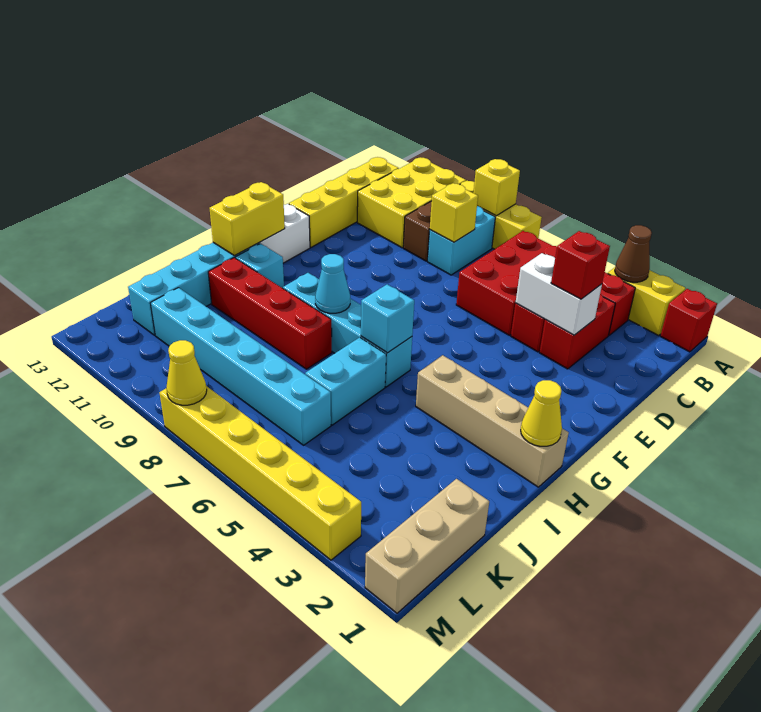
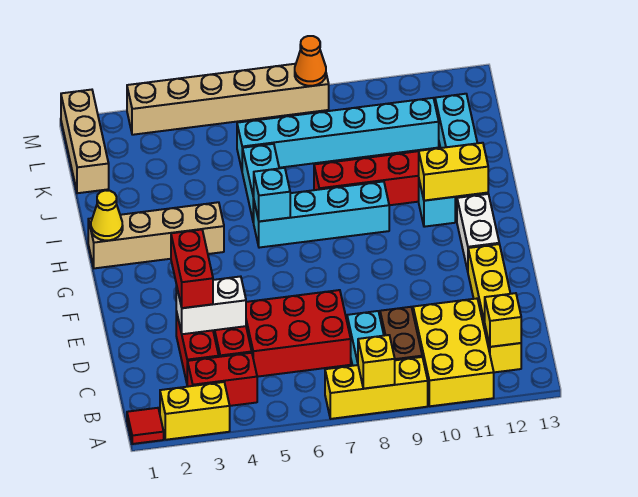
red 1x1 brick [660,289,717,352] -> red 1x1 tile [127,408,164,444]
brown 1x1 cone [615,225,652,282] -> none
red 2x3 brick [456,231,557,335] -> red 2x3 brick turned to [246,290,351,377]
yellow 1x1 brick [430,183,478,242] -> yellow 1x1 brick moved to [485,293,521,347]
red 1x1 brick [551,231,610,299] -> red 1x2 brick [171,230,213,308]
yellow 1x2 brick [210,182,285,256] -> yellow 1x2 brick turned to [419,143,488,201]
cyan 1x1 cone [315,254,350,313] -> none
yellow 1x6 brick [160,386,361,560] -> tan 1x6 brick [127,64,329,135]
yellow 1x1 cone [166,340,207,405] -> orange 1x1 cone [295,36,326,86]

